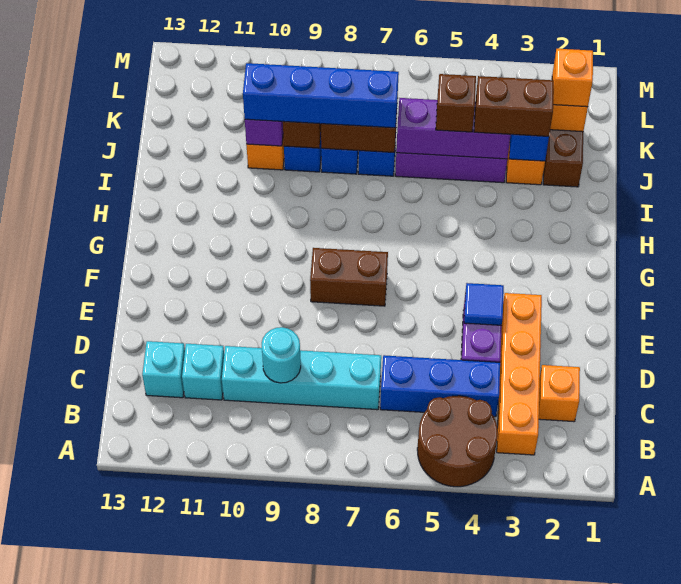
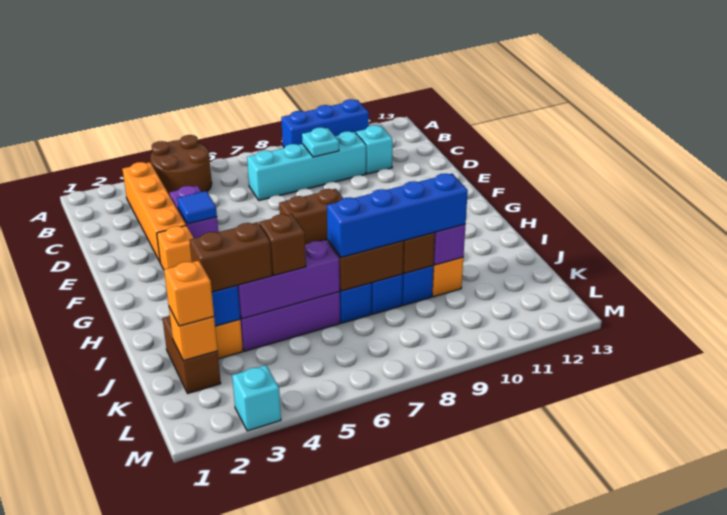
orange 1x1 brick [539,365,580,422] -> orange 1x1 brick moved to [157,226,193,269]
blue 1x3 brick [380,355,500,417] -> blue 1x3 brick moved to [281,99,369,148]
cyan 1x1 round brick [262,327,301,383] -> cyan 1x1 plate [302,127,339,157]
cyan 1x1 brick [142,341,185,398] -> cyan 1x1 brick moved to [232,365,281,431]

